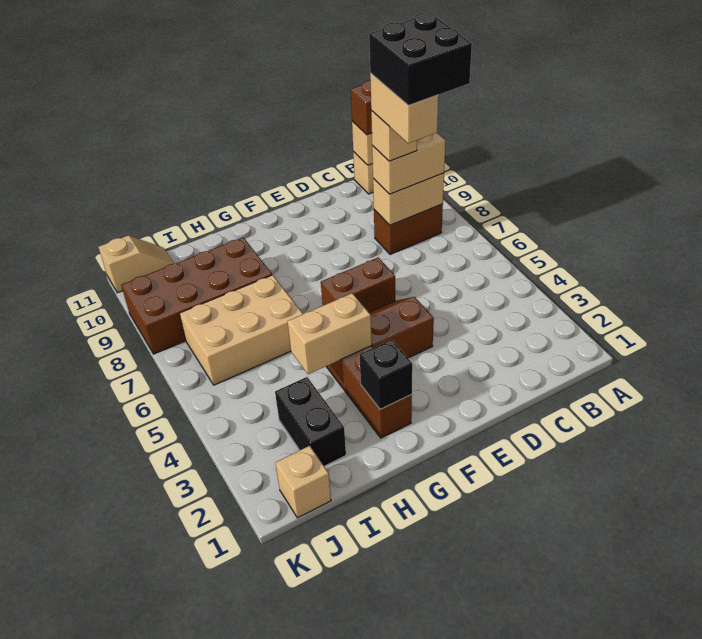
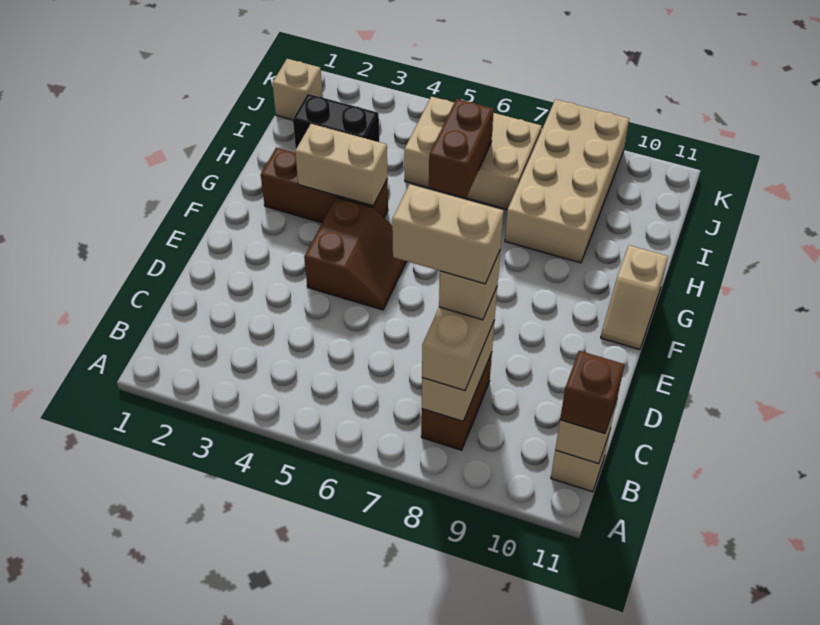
black 2x2 brick [369,13,472,105] -> none
brown 1x2 brick [321,257,395,312] -> brown 1x2 brick moved to [429,99,494,198]
black 1x1 brick [360,340,412,409] -> none
tan 1x2 brick [288,293,372,374] -> tan 1x2 brick turned to [295,124,388,206]
tan 2x3 brick [179,275,303,385] -> tan 2x3 brick turned to [404,97,542,210]
brown 2x4 brick [121,237,272,354] -> tan 2x4 brick [505,99,629,263]
tan 1x2 slope [99,235,174,293] -> tan 1x2 slope moved to [601,245,668,350]

